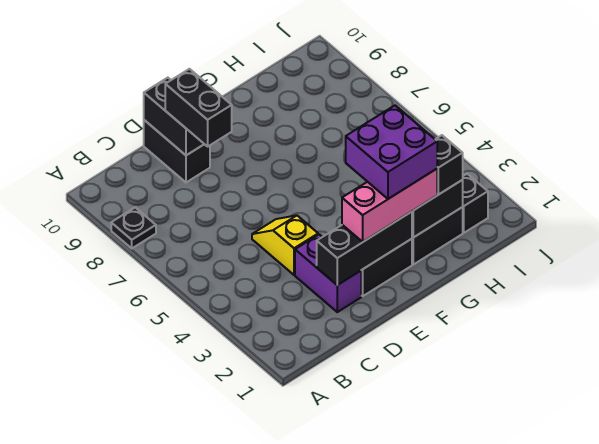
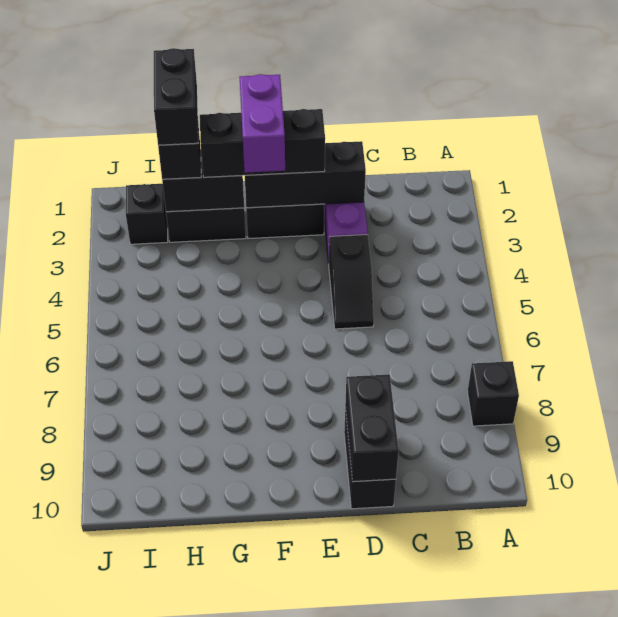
black 1x1 plate [111,207,156,248] -> black 1x1 brick [467,361,519,426]
yellow 1x2 slope [252,215,318,275] -> black 1x2 slope [329,235,374,329]
black 1x2 brick [165,69,232,146] -> black 1x2 brick moved to [154,48,198,145]
pink 1x3 brick [342,169,437,242] -> black 1x3 brick [200,109,325,177]
purple 2x2 brick [346,106,437,199] -> purple 1x2 brick [240,74,285,173]

